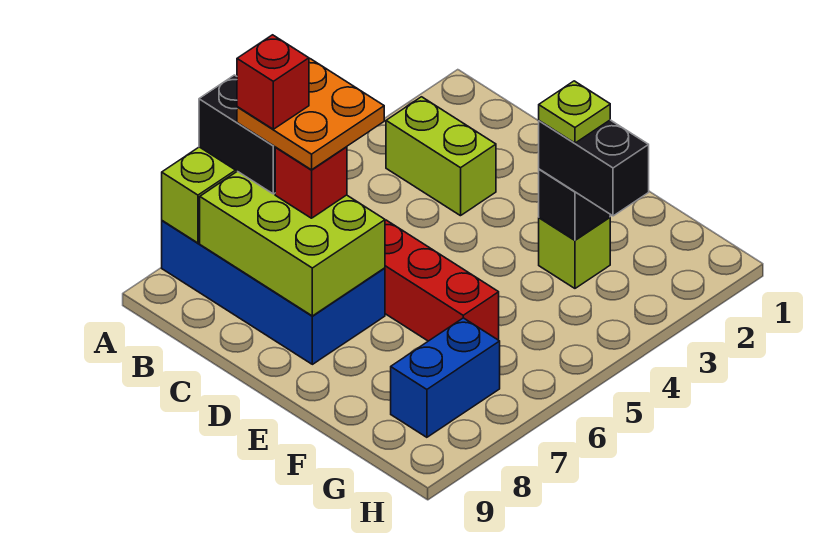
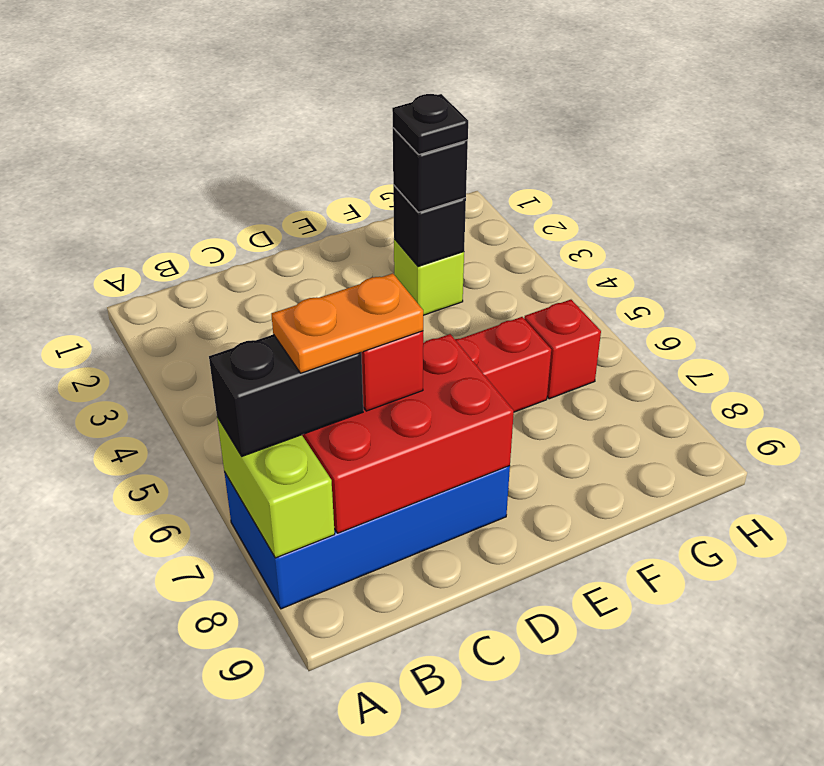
lime 1x2 brick [386,97,496,216] -> none
orange 2x2 plate [237,58,384,170] -> orange 1x2 plate [272,273,423,373]
lime 2x3 brick [200,171,385,316] -> red 2x3 brick [302,334,514,533]
red 1x1 brick [237,35,309,129] -> red 1x1 brick moved to [524,300,601,399]
black 1x2 brick [539,120,649,216] -> black 1x1 brick [393,128,468,212]
lime 1x1 plate [539,81,610,143] -> black 1x1 plate [392,94,468,155]
blue 1x2 brick [391,318,500,437] -> none

